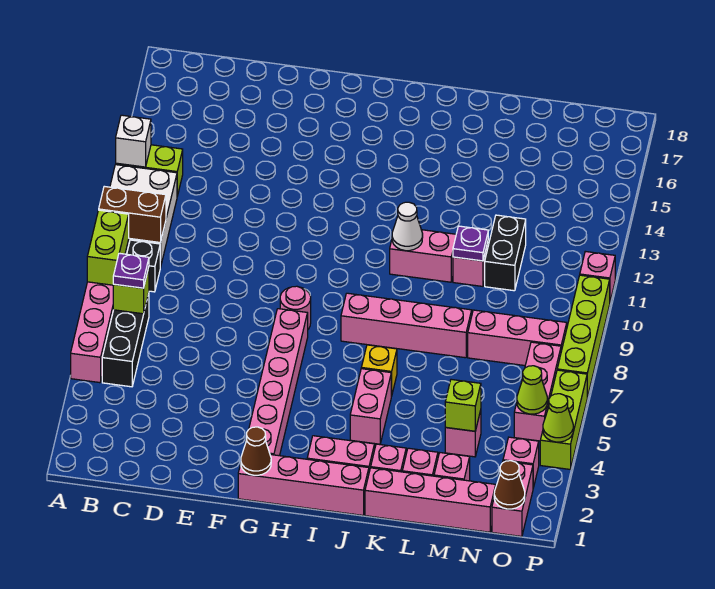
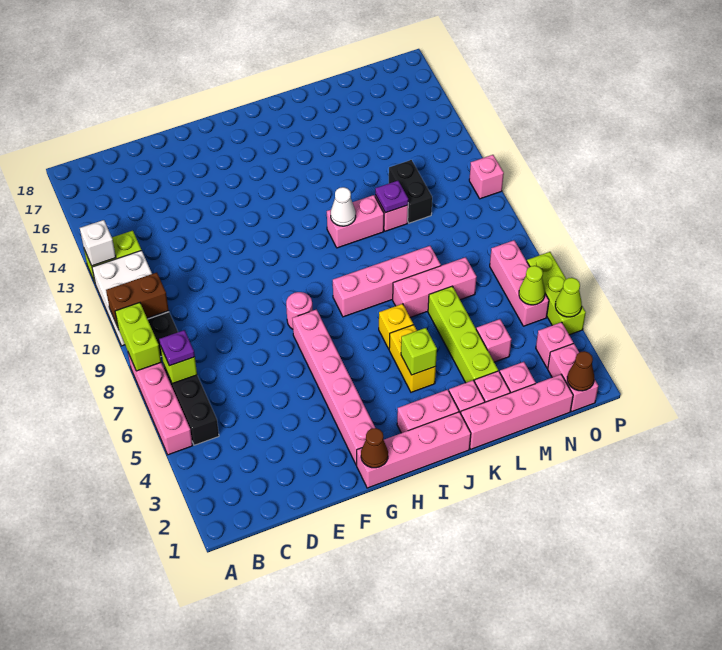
pink 1x2 brick [350,369,391,444] -> yellow 1x2 brick [389,325,436,392]
lime 1x1 brick [445,379,481,431] -> lime 1x1 brick moved to [401,328,437,375]
pink 1x3 brick [468,310,567,366] -> pink 1x3 brick moved to [393,257,477,317]
lime 1x4 brick [557,275,610,398] -> lime 1x4 brick moved to [428,286,498,383]

